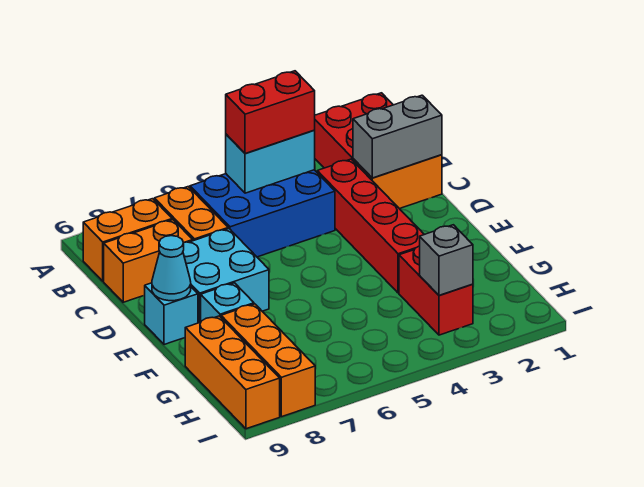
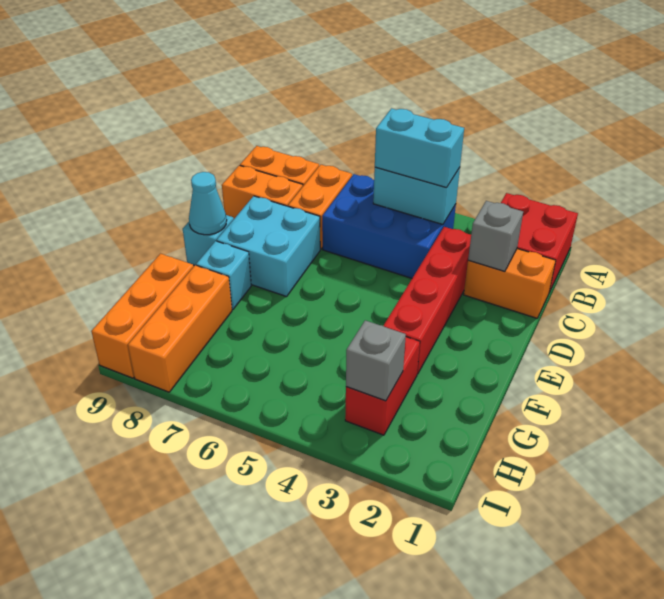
red 1x2 brick [226,71,315,154] -> cyan 1x2 brick [375,108,464,188]
grey 1x2 brick [353,95,442,178] -> grey 1x1 brick [468,201,523,271]

